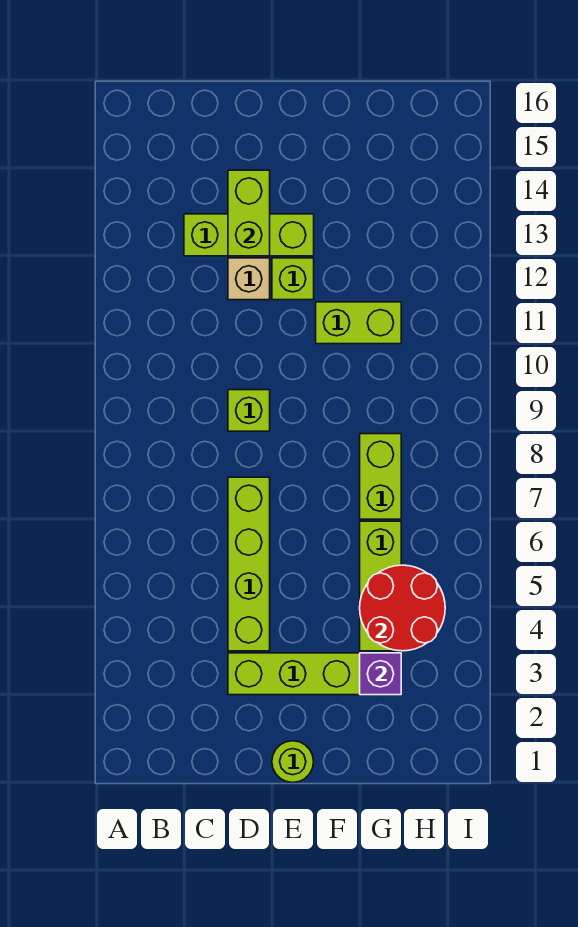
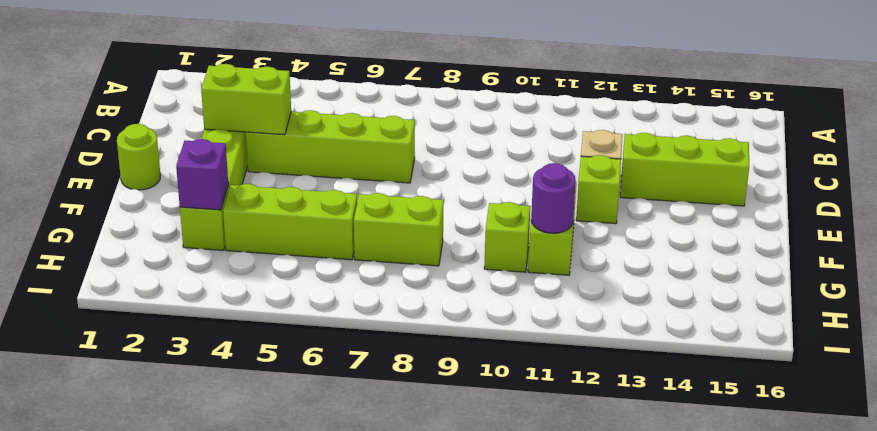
lime 1x3 brick [184,214,314,256] -> lime 1x3 brick turned to [620,133,749,206]
lime 1x1 brick [228,390,270,431] -> lime 1x1 brick moved to [484,202,530,272]
lime 1x2 brick [228,170,270,256] -> lime 1x2 brick moved to [201,64,291,135]
red 2x2 round brick [360,565,445,651] -> none
none -> purple 1x1 round brick [531,163,576,233]

